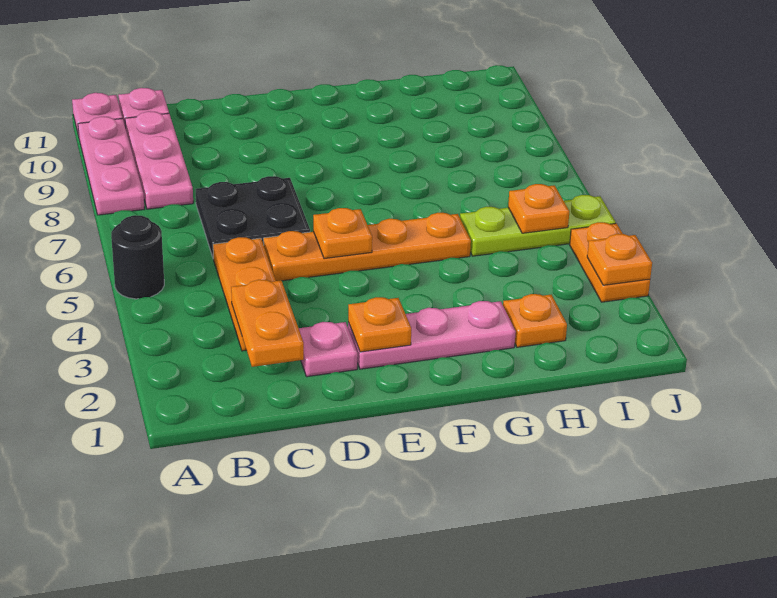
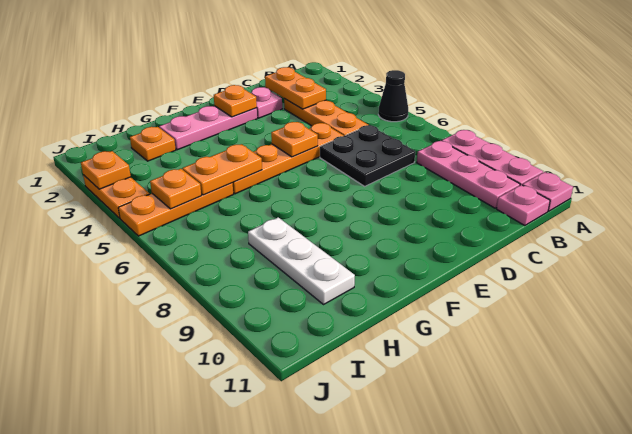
black 1x1 round brick [111,215,164,299] -> black 1x1 cone [378,70,408,122]
none -> orange 1x2 plate [183,144,262,195]
lime 1x3 plate [460,195,616,256] -> orange 1x3 plate [118,183,233,236]
none -> white 1x3 plate [248,217,355,304]

